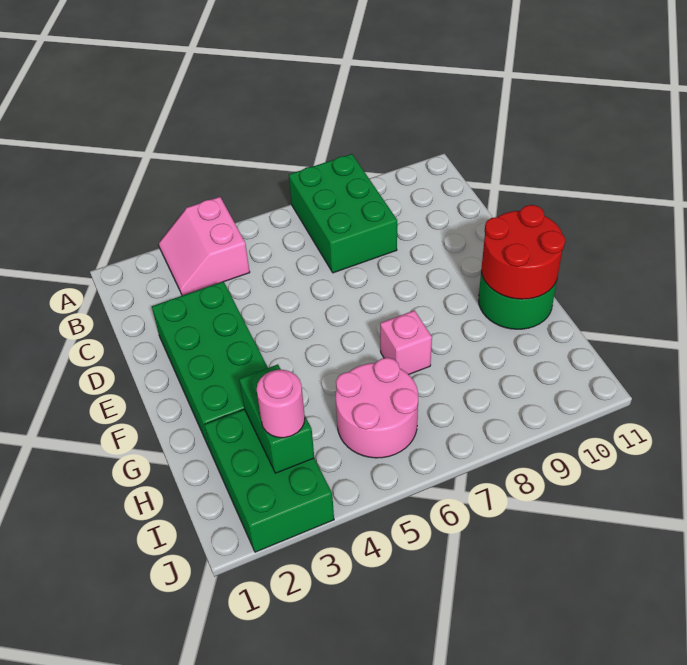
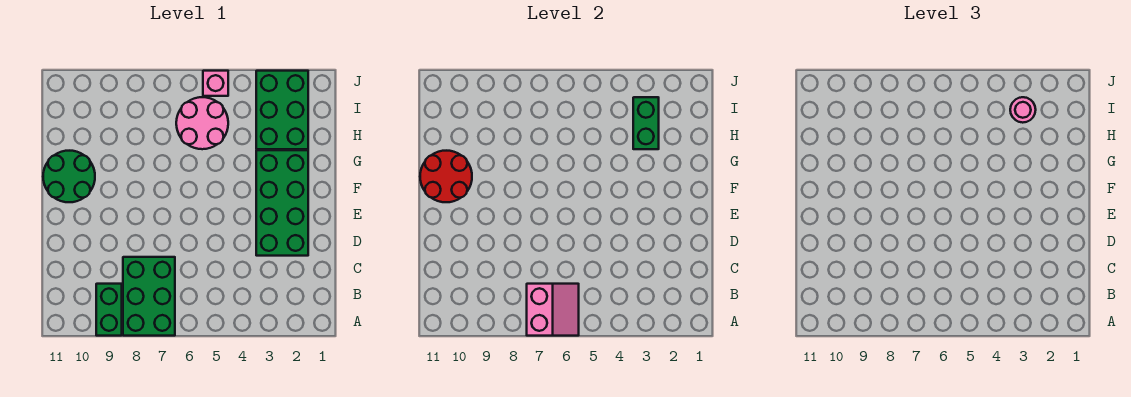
pink 2x2 slope [159,197,250,296] -> pink 2x2 slope moved to [527,284,579,336]
none -> green 1x2 brick [96,284,122,336]
pink 1x1 brick [380,310,432,375] -> pink 1x1 brick moved to [203,71,228,96]

